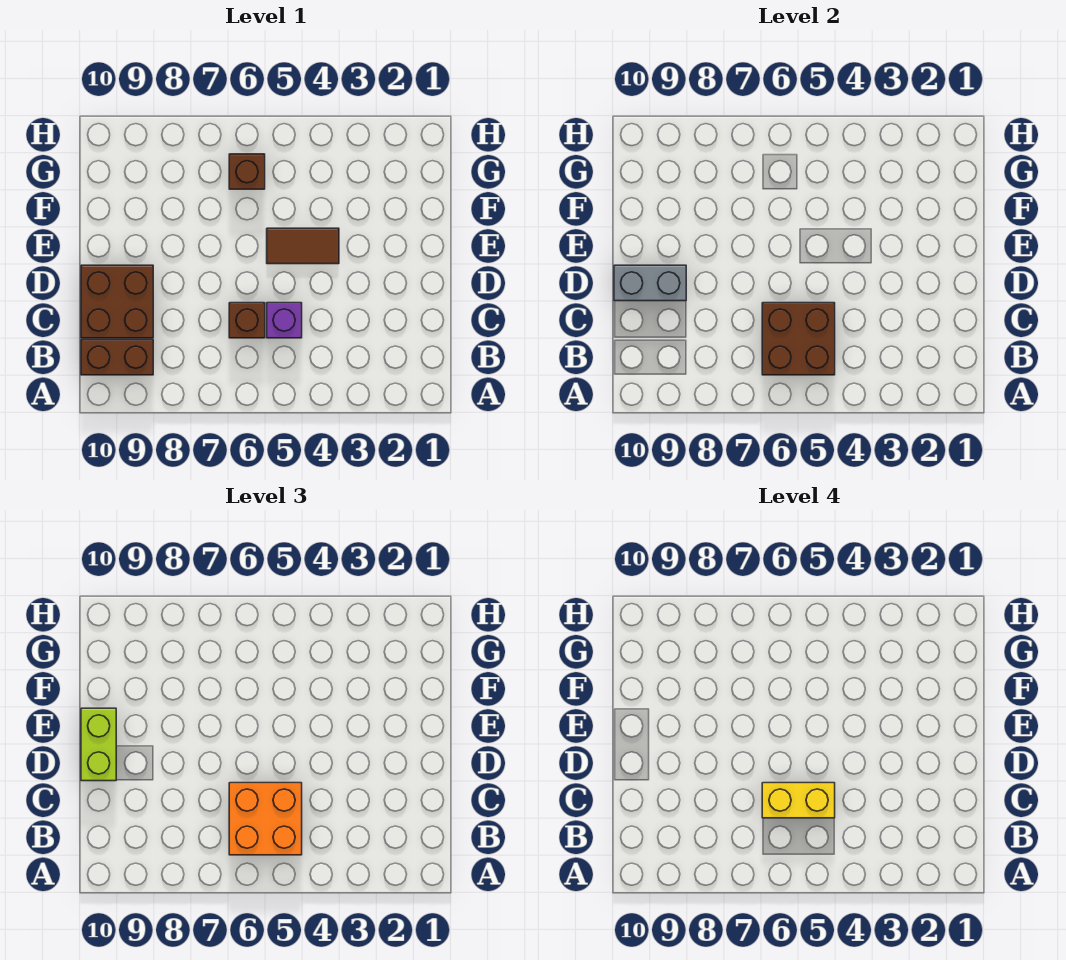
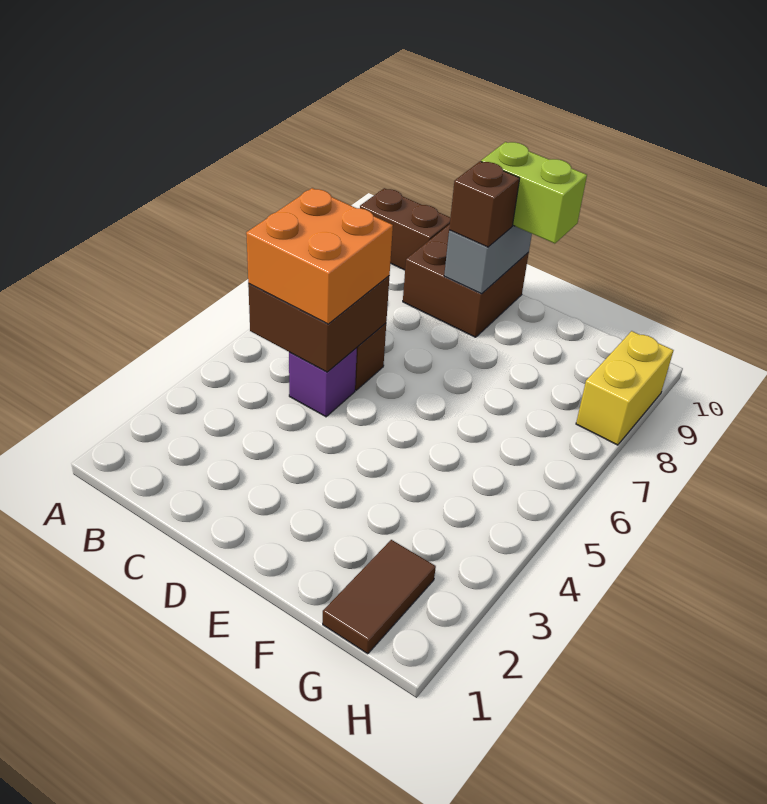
brown 1x2 brick [81,340,153,375] -> brown 1x2 brick turned to [360,188,450,270]
yellow 1x2 brick [762,783,835,818] -> yellow 1x2 brick moved to [576,331,673,445]
brown 1x2 tile [267,228,339,264] -> brown 1x2 tile moved to [323,540,436,654]
brown 1x1 brick [229,154,265,189] -> brown 1x1 brick moved to [449,161,520,247]

